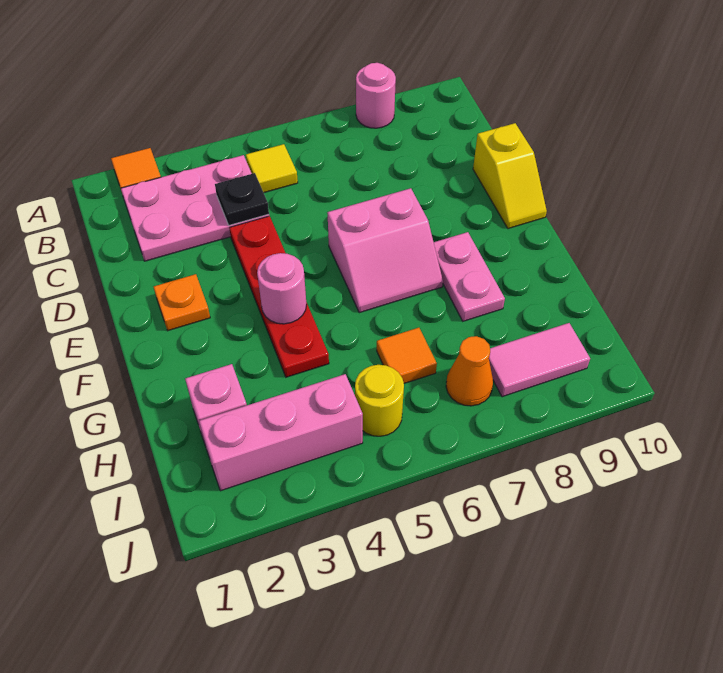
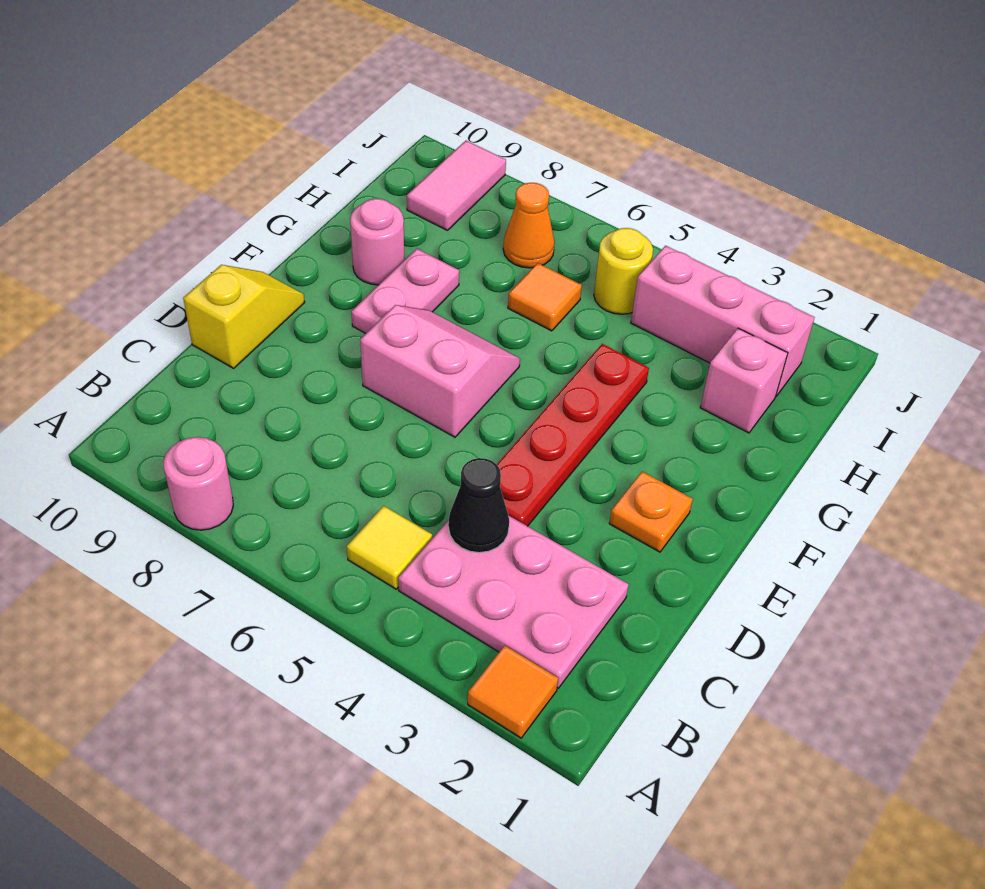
black 1x1 plate [215,173,269,225] -> black 1x1 cone [448,458,509,553]
pink 1x1 round brick [257,253,306,324] -> pink 1x1 round brick moved to [350,199,404,285]
pink 1x2 tile [489,323,590,397] -> pink 1x2 tile turned to [407,141,506,230]

